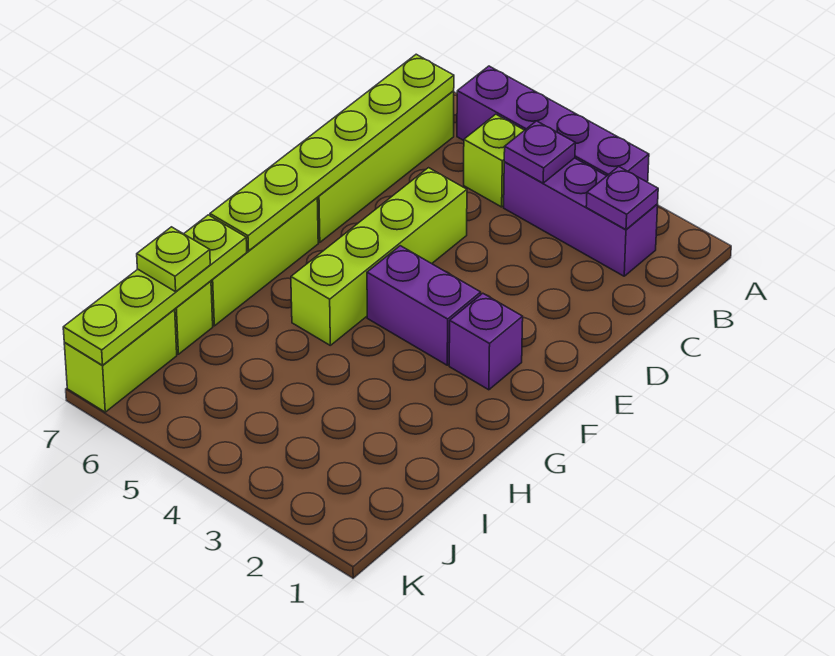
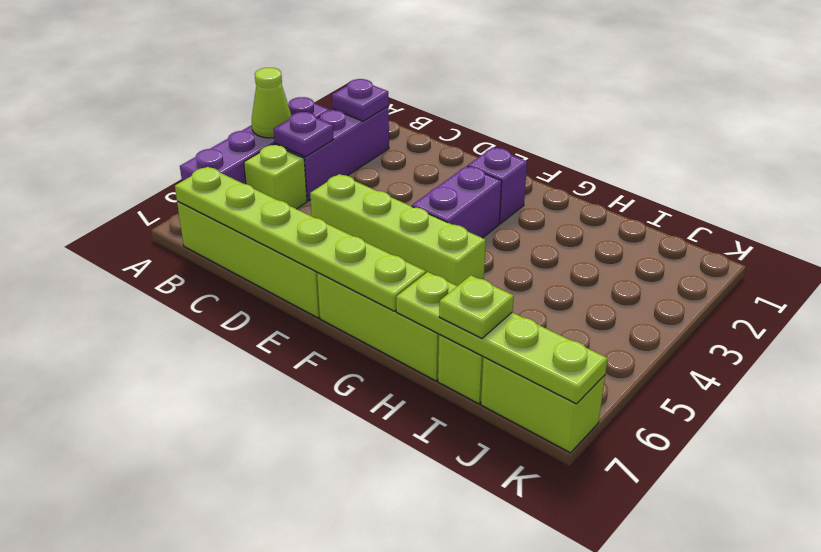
none -> lime 1x1 cone [252,68,292,138]

